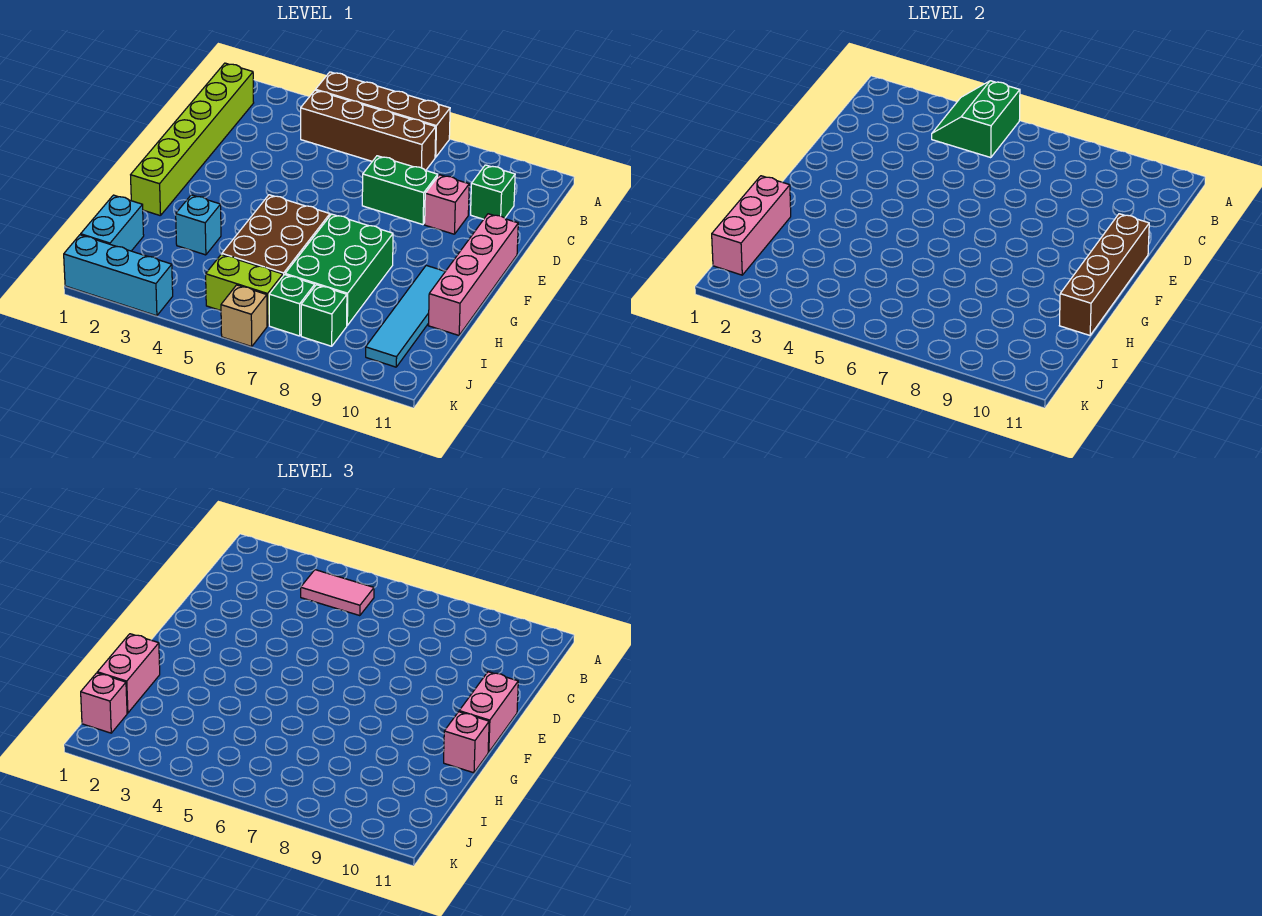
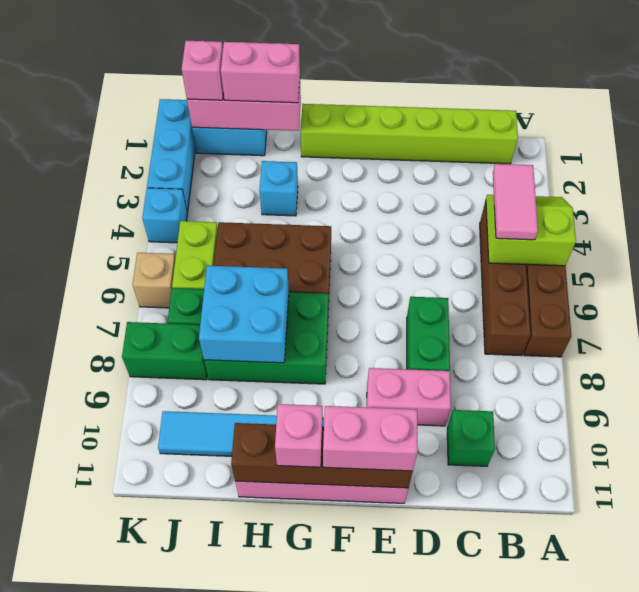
green 2x2 slope [932,81,1020,158] -> lime 2x2 slope [486,195,576,266]
pink 1x1 brick [425,175,469,234] -> pink 1x2 brick [367,368,451,426]
none -> cyan 2x2 brick [199,266,289,363]
green 1x1 brick [301,285,347,346] -> green 1x2 brick [122,322,207,380]
none -> cyan 1x1 brick [142,188,187,243]

